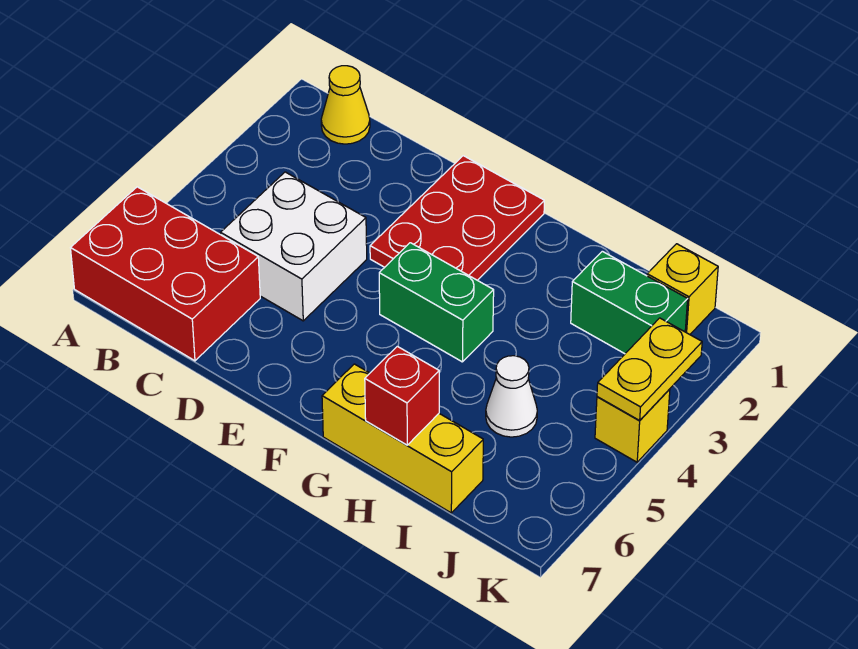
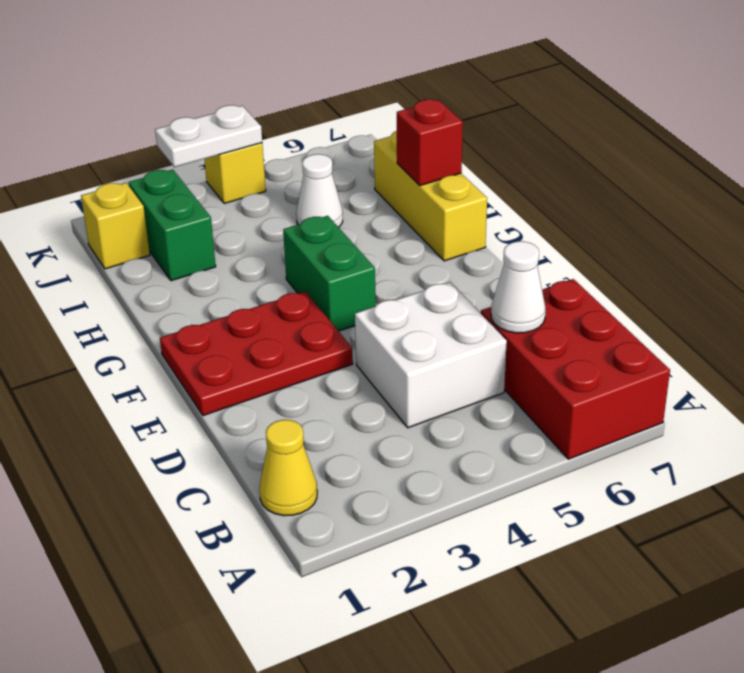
none -> white 1x1 cone [491,241,546,333]
yellow 1x2 plate [597,318,702,420] -> white 1x2 plate [155,105,262,167]

